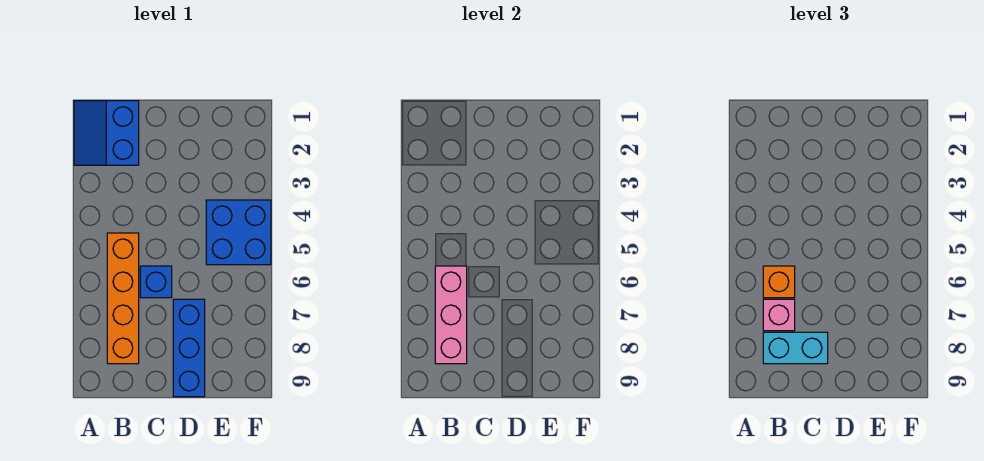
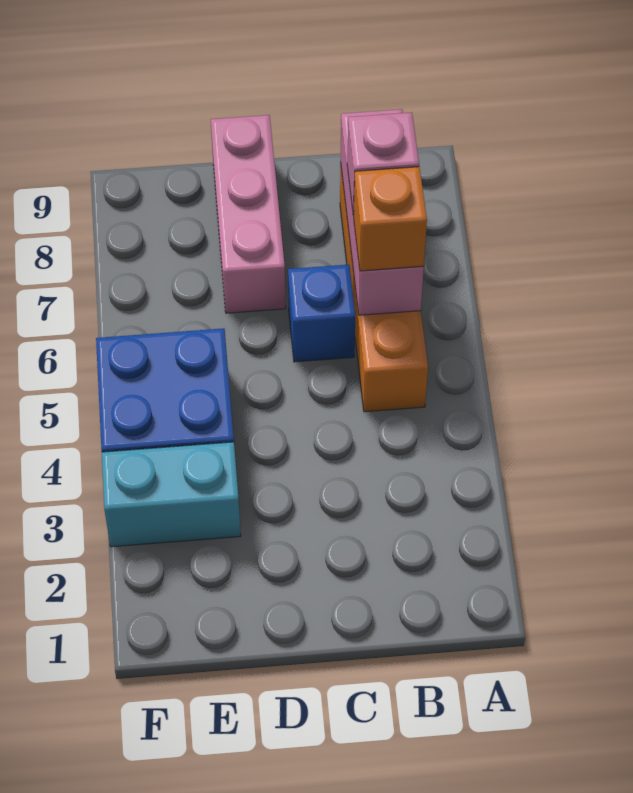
blue 2x2 slope [74,101,139,165] -> none
cyan 1x2 brick [763,332,828,364] -> cyan 1x2 brick moved to [102,442,241,547]
blue 1x3 brick [173,299,205,397] -> pink 1x3 brick [211,115,286,313]

